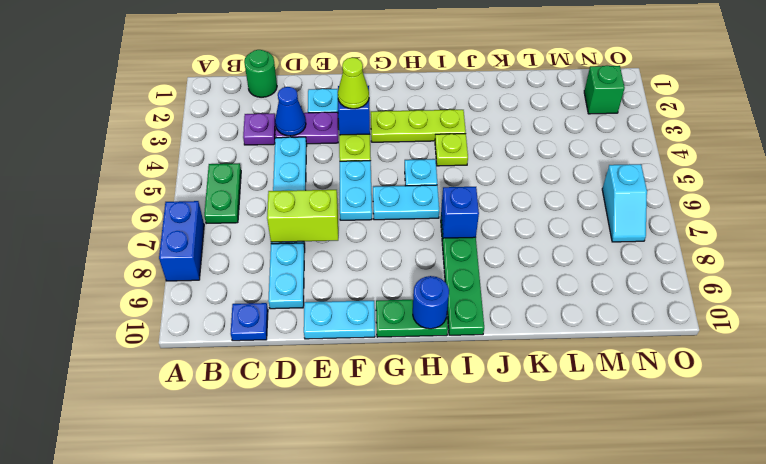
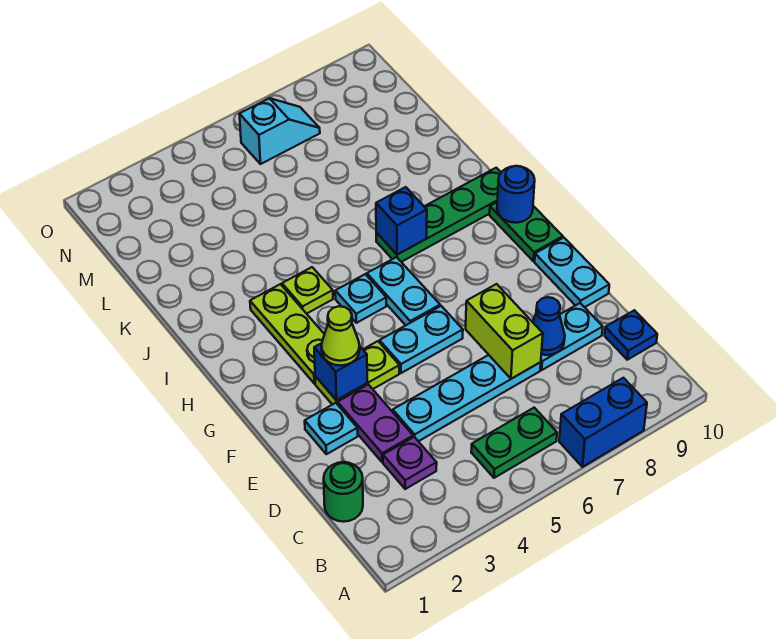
blue 1x1 cone [275,87,306,136] -> blue 1x1 cone moved to [532,297,565,355]
green 1x1 brick [584,66,625,114] -> none

